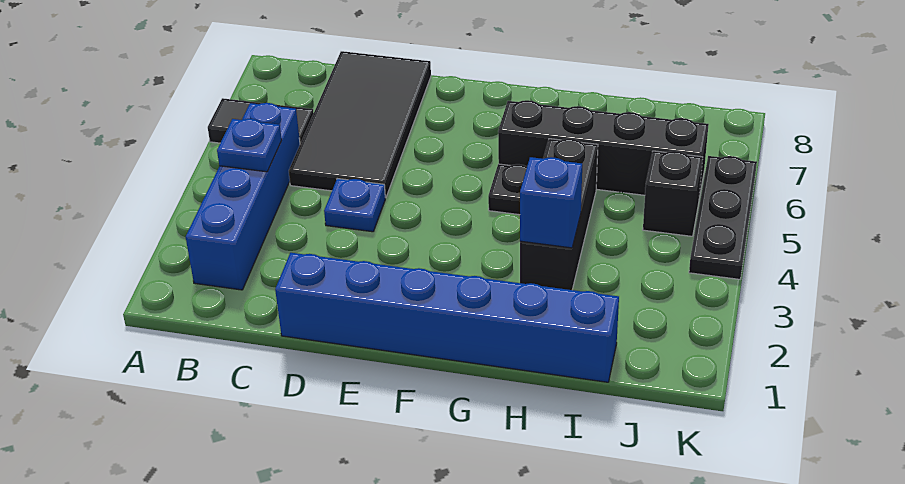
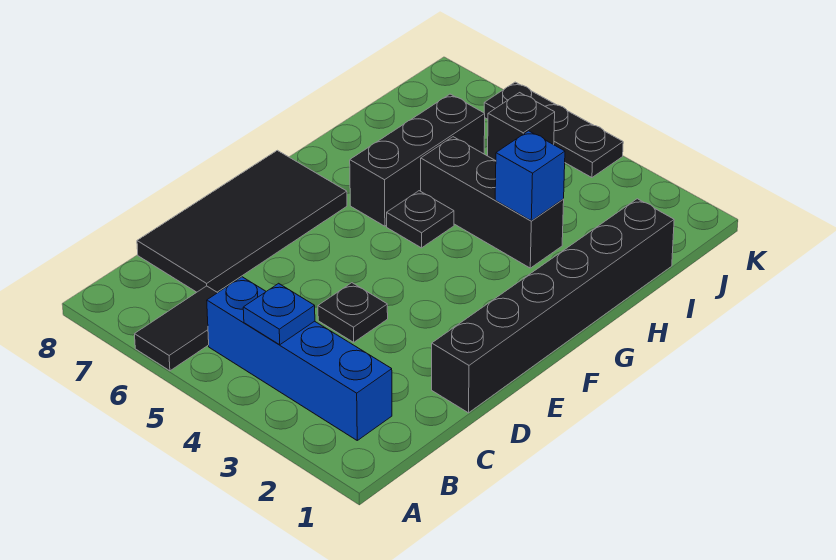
black 2x4 tile [289,51,431,198] -> black 2x4 tile turned to [137,150,347,292]
blue 1x6 brick [275,253,619,382] -> black 1x6 brick [432,199,674,413]
blue 1x1 plate [324,179,385,232] -> black 1x1 plate [318,283,388,342]
black 1x4 brick [498,100,709,198] -> black 1x3 brick [350,94,485,226]

